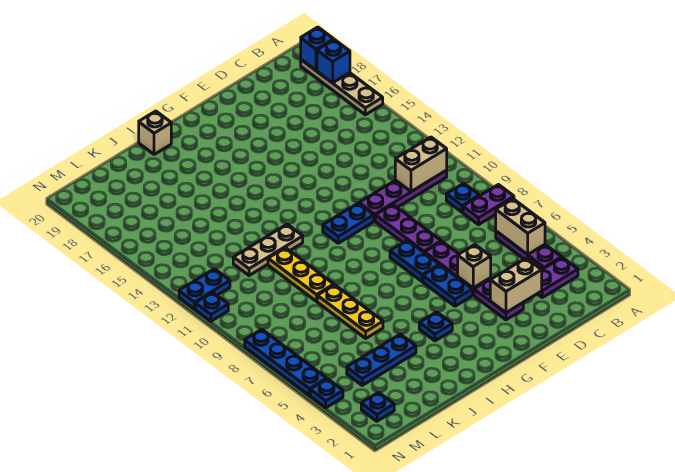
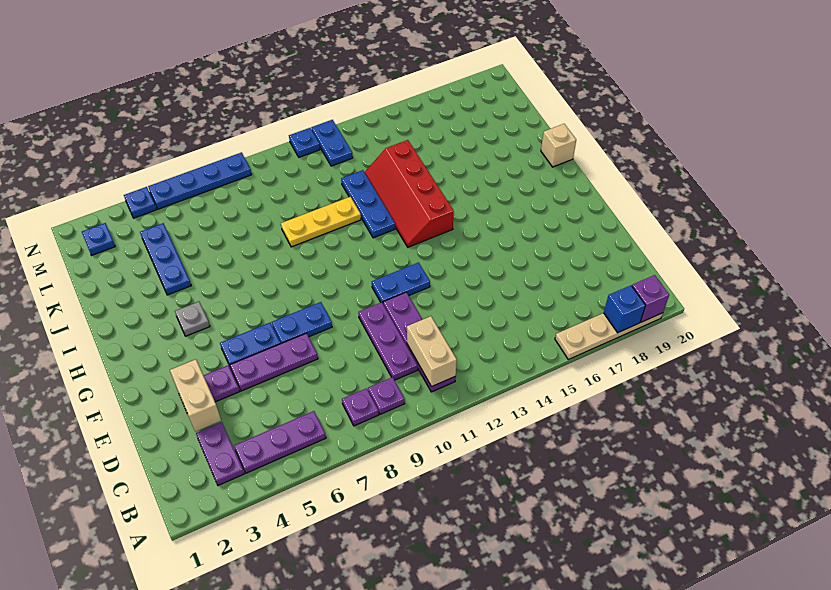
purple 1x2 plate [463,185,514,225] -> purple 1x1 plate [342,388,379,426]
blue 1x1 brick [301,27,333,70] -> purple 1x1 brick [632,275,669,322]
tan 1x2 brick [496,199,545,255] -> none
blue 1x1 plate [446,183,479,212] -> purple 1x1 plate [368,377,405,414]
tan 1x1 brick [458,245,491,288] -> none
purple 1x3 plate [375,204,441,253] -> purple 1x3 plate turned to [358,302,418,380]
blue 1x2 plate [323,203,374,243] -> blue 1x2 plate turned to [372,263,430,303]
blue 1x1 plate [419,312,452,341] -> grey 1x1 plate [175,302,210,336]
none -> red 2x4 slope [365,140,454,247]
tan 1x3 plate [233,224,303,276] -> blue 1x3 plate [341,170,395,238]
yellow 1x3 plate [317,285,383,338] -> none

